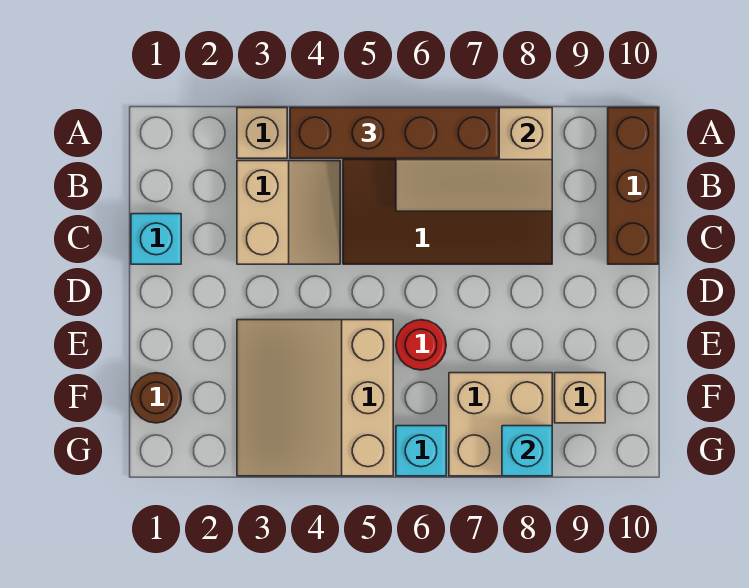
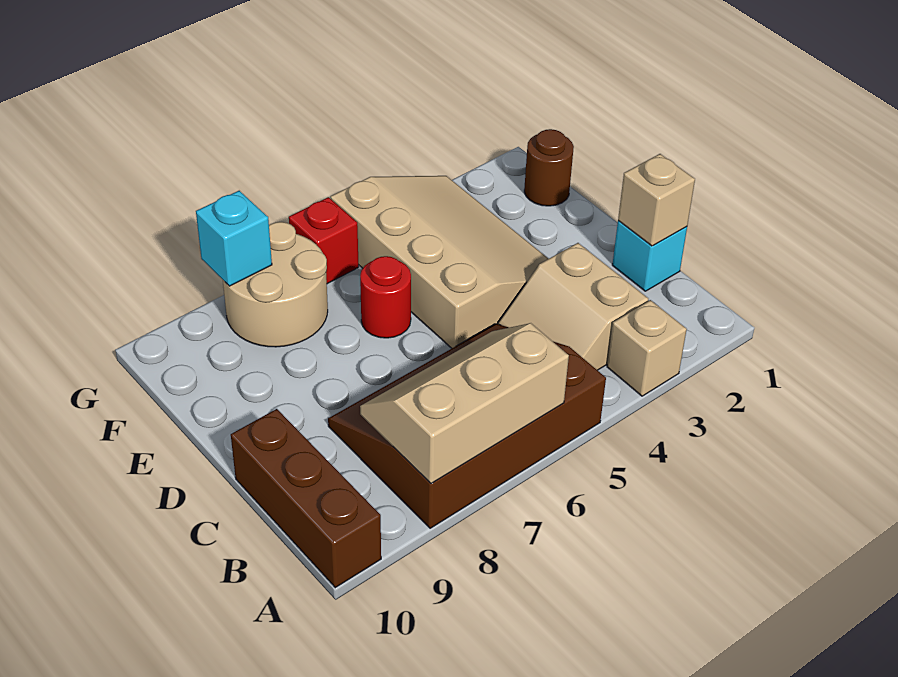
brown 1x4 brick [290,108,499,158] -> none
tan 3x3 slope [237,320,393,476] -> tan 3x4 slope [331,176,548,348]
tan 2x2 brick [449,373,552,476] -> tan 2x2 round brick [223,222,328,347]
tan 1x1 brick [555,373,605,423] -> tan 1x1 brick moved to [618,154,695,246]
cyan 1x1 brick [396,426,446,476] -> red 1x1 brick [289,197,359,284]

